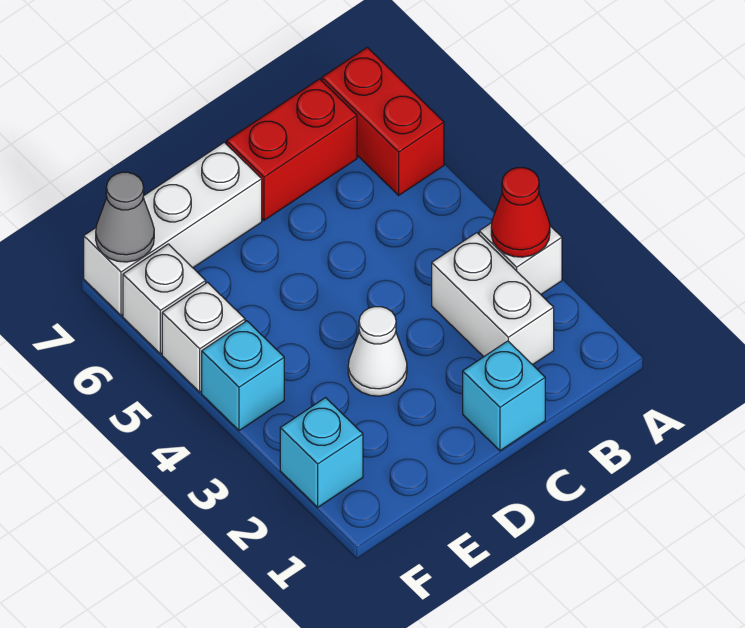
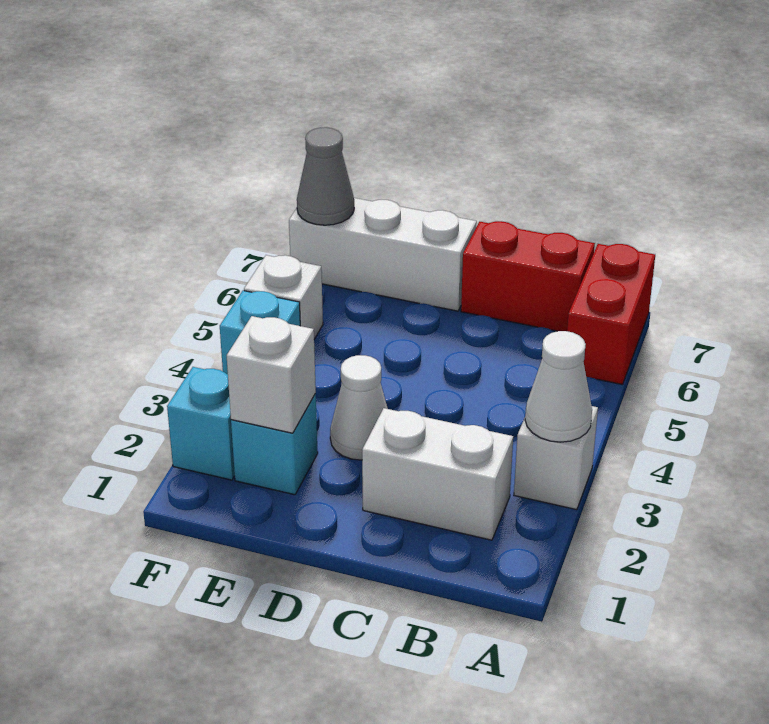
red 1x1 cone [491,168,550,257] -> white 1x1 cone [525,331,592,442]
white 1x2 brick [432,233,554,365] -> white 1x2 brick turned to [362,408,513,540]
cyan 1x1 brick [463,341,545,451] -> cyan 1x1 brick moved to [231,394,318,495]
white 1x1 brick [123,244,206,354] -> white 1x1 brick moved to [227,316,316,433]

